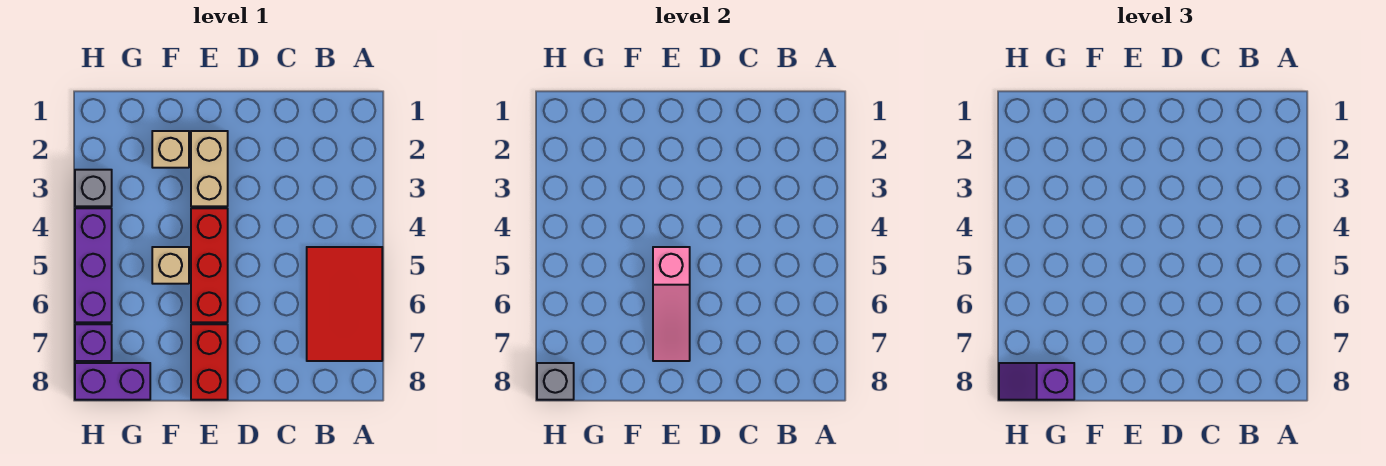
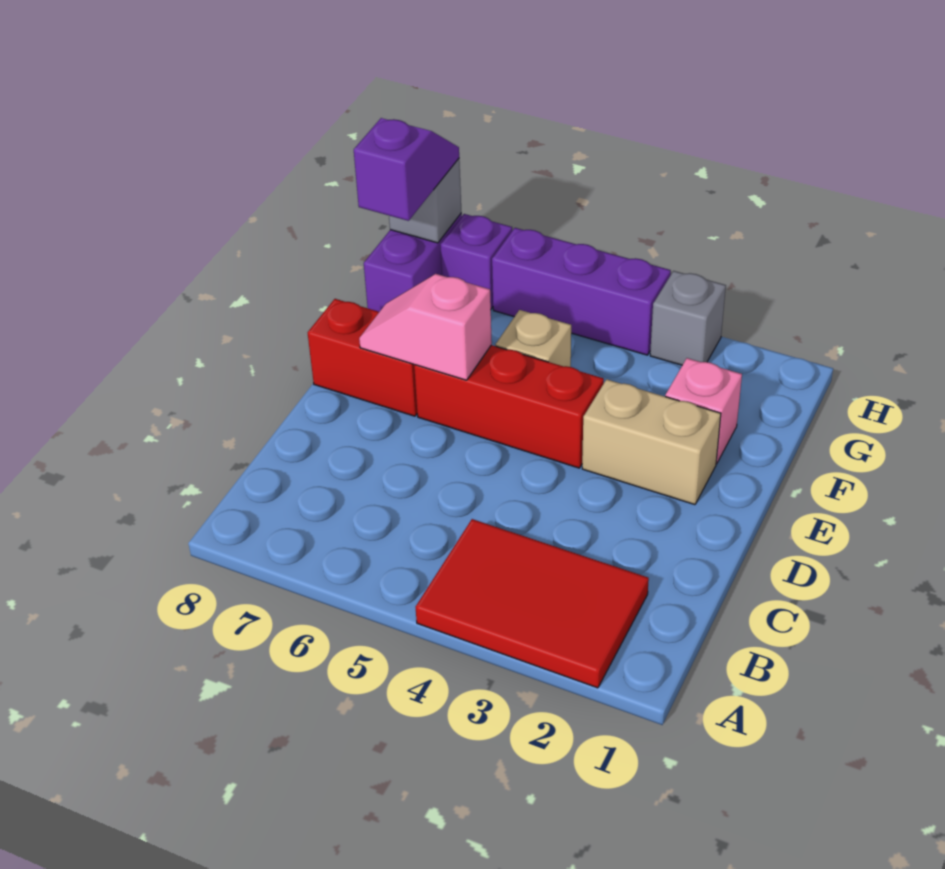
red 2x3 tile [307,247,382,361] -> red 2x3 tile moved to [416,519,649,688]
pink 1x3 slope [653,247,690,361] -> pink 1x2 slope [359,274,492,380]
tan 1x1 brick [152,131,189,168] -> pink 1x1 brick [665,358,742,464]

